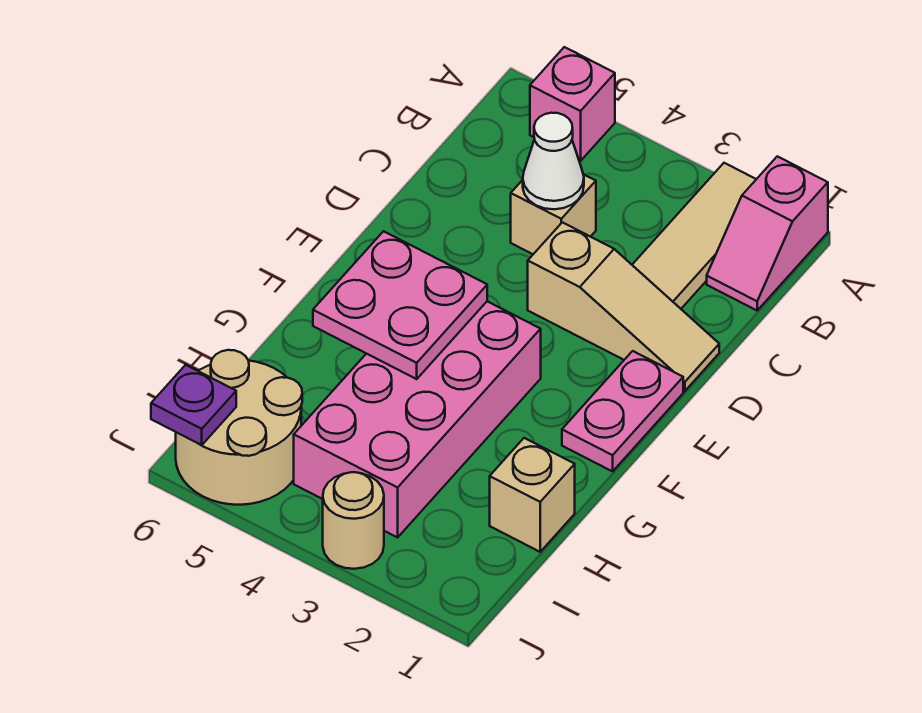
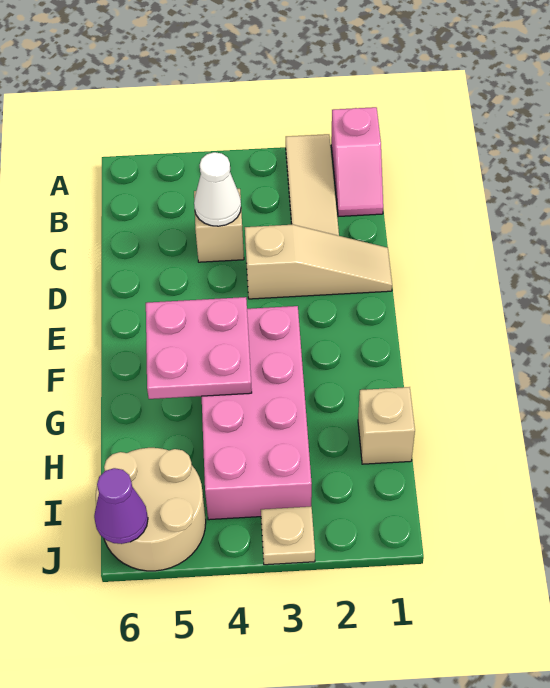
pink 1x1 brick [530,47,615,161] -> none
pink 1x2 plate [562,351,683,471] -> none
tan 1x1 round brick [323,472,384,569] -> tan 1x1 plate [261,507,315,565]
purple 1x1 plate [151,365,236,445] -> purple 1x1 cone [94,468,148,544]

